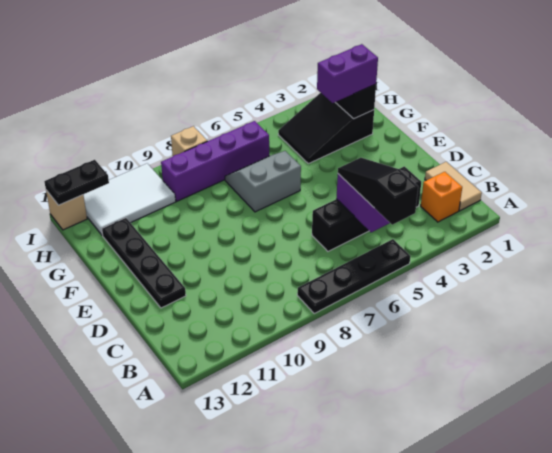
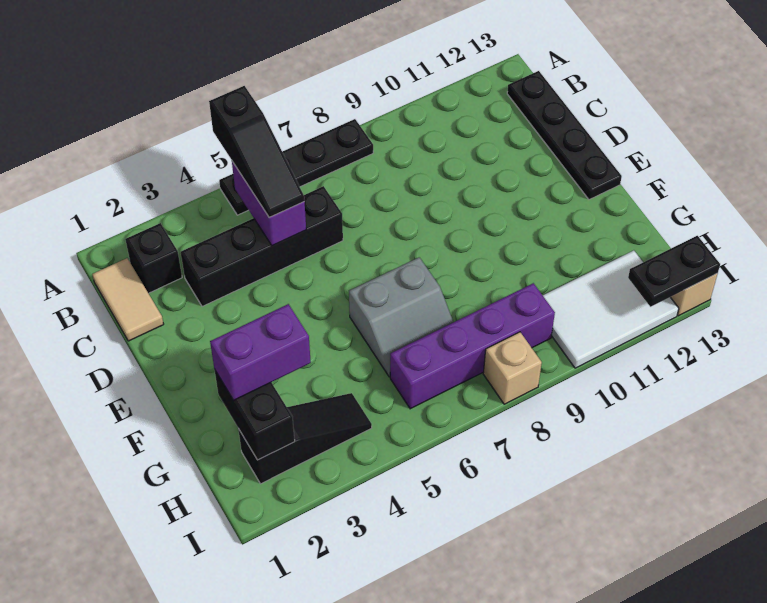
orange 1x1 brick [421,172,462,222] -> black 1x1 brick [125,223,182,293]
black 1x4 plate [102,218,186,308] -> black 1x4 plate moved to [507,71,622,200]
black 2x3 slope [278,93,374,164] -> black 1x3 slope [238,393,372,484]

